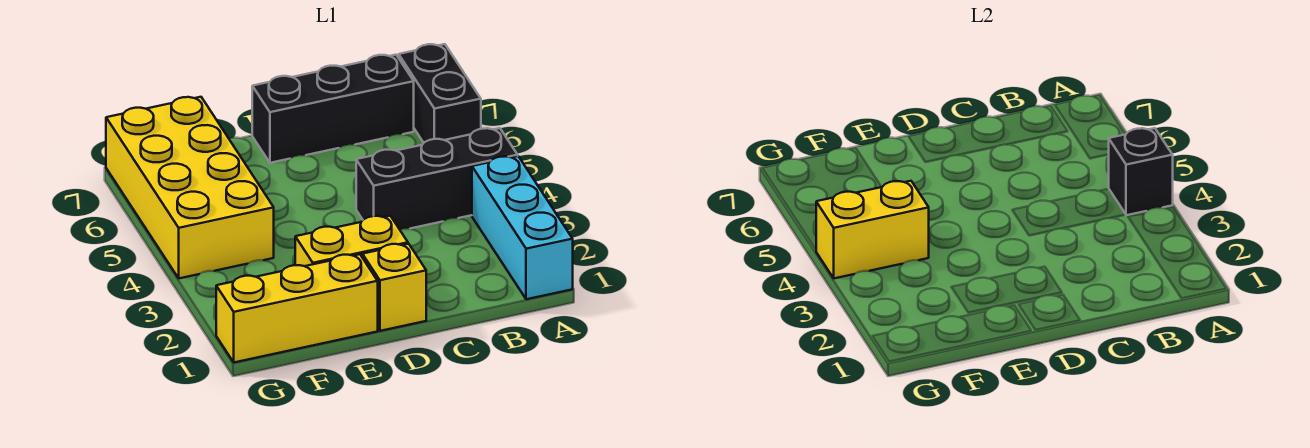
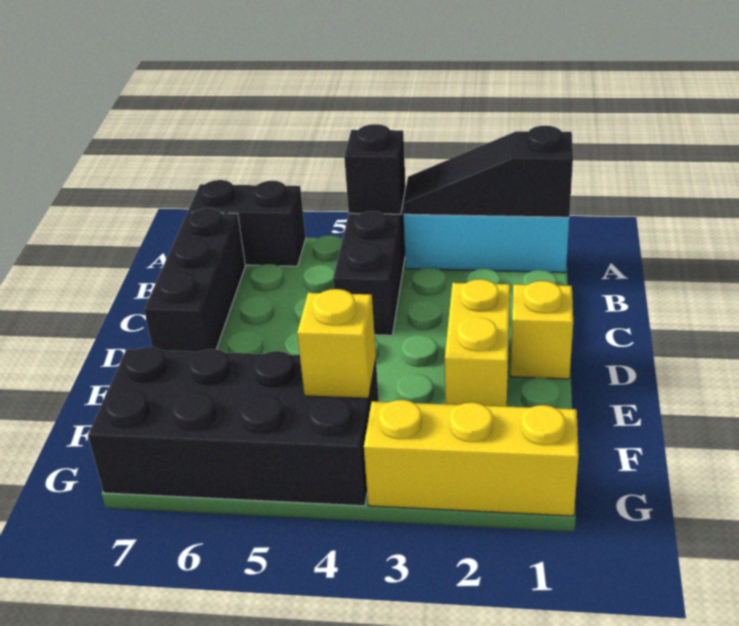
none -> black 1x3 slope [403,126,573,217]
yellow 1x3 brick [216,254,378,362] -> yellow 1x3 brick turned to [364,400,579,516]
yellow 2x4 brick [106,97,274,278] -> black 2x4 brick [88,347,379,506]
yellow 1x2 brick [816,181,929,278] -> yellow 1x1 brick [297,289,376,398]

